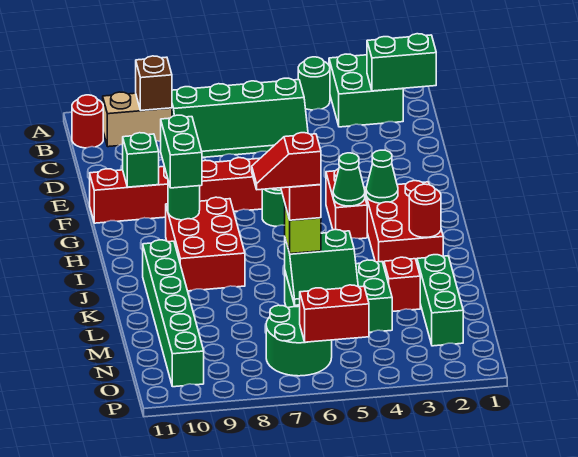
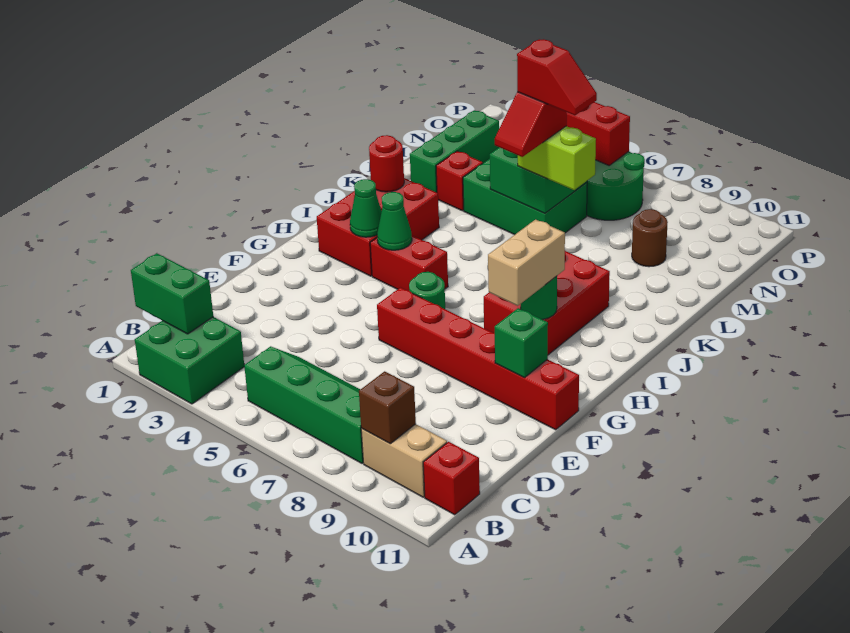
green 1x1 round brick [298,57,330,110] -> none
red 1x1 round brick [72,95,103,148] -> red 1x1 brick [423,442,480,515]
red 1x2 brick [326,169,367,239] -> red 1x2 brick turned to [370,236,448,291]
green 1x2 brick [161,115,202,188] -> tan 1x2 brick [488,219,565,306]
green 1x6 brick [143,240,204,387] -> none
lime 1x1 brick [285,206,321,254] -> lime 1x2 brick [518,126,596,190]
none -> brown 1x1 round brick [632,209,668,267]

